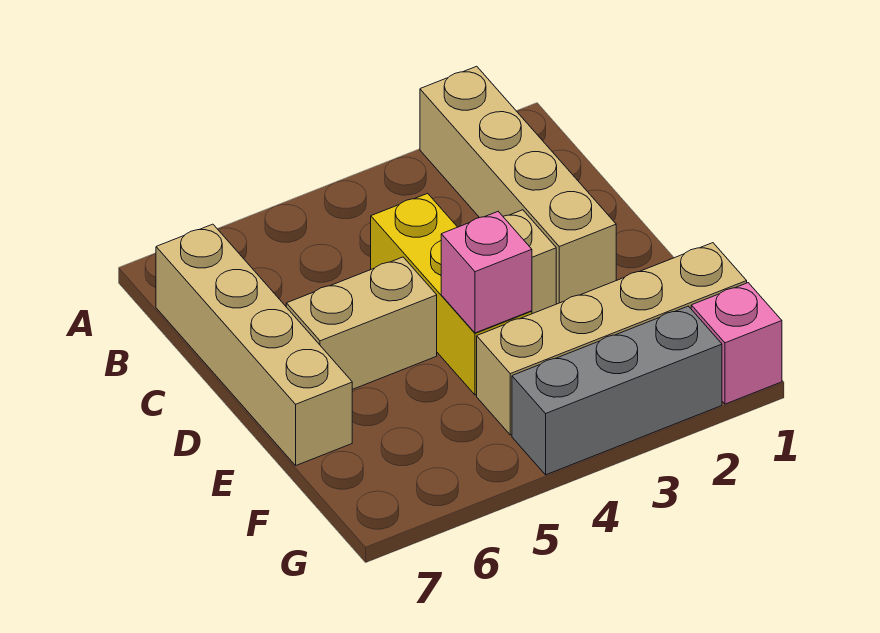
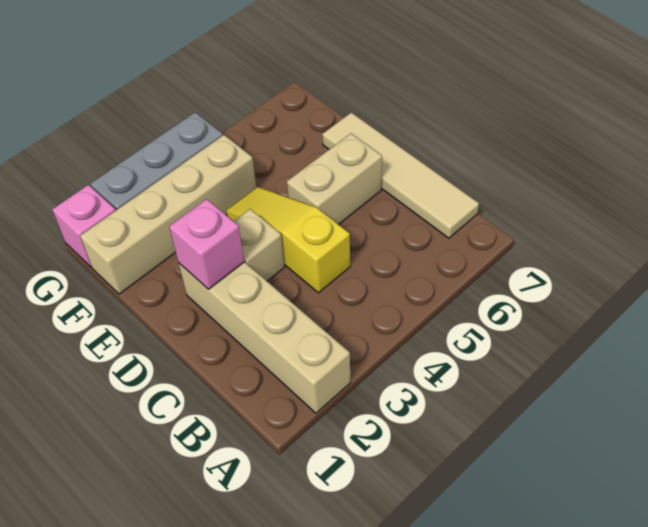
tan 1x4 brick [156,224,352,465] -> tan 1x4 tile [322,113,479,238]
yellow 1x3 brick [371,193,532,395] -> yellow 1x3 slope [226,187,350,293]
pink 1x1 brick [441,212,532,333] -> pink 1x1 brick moved to [169,199,244,289]

